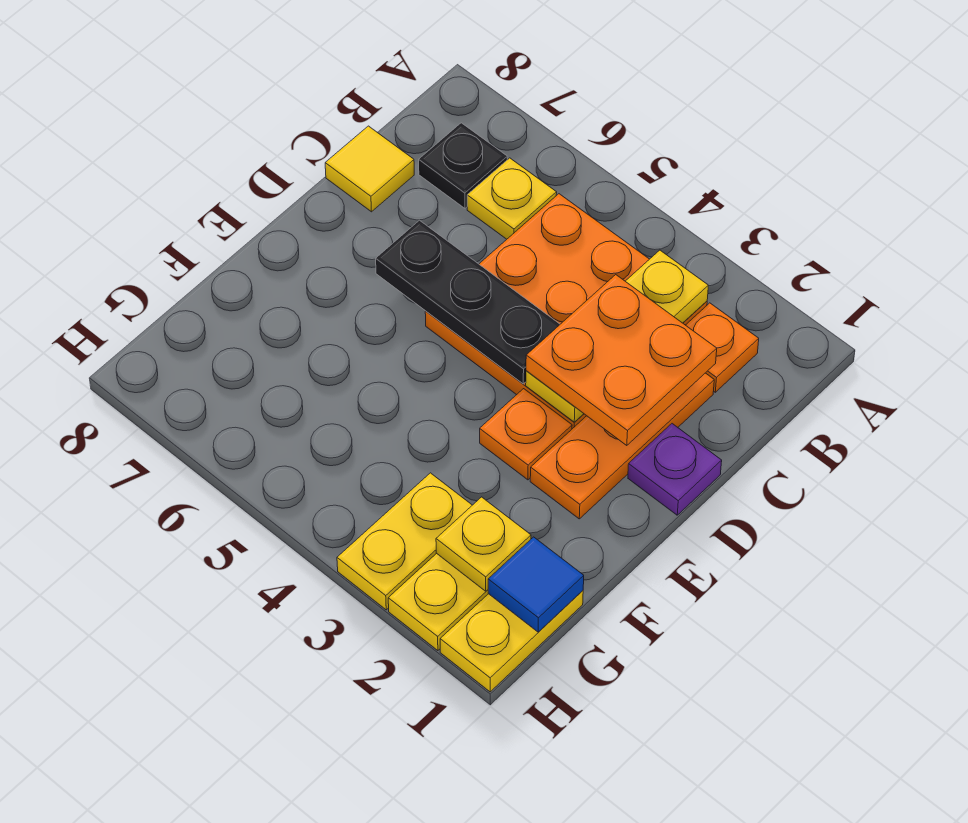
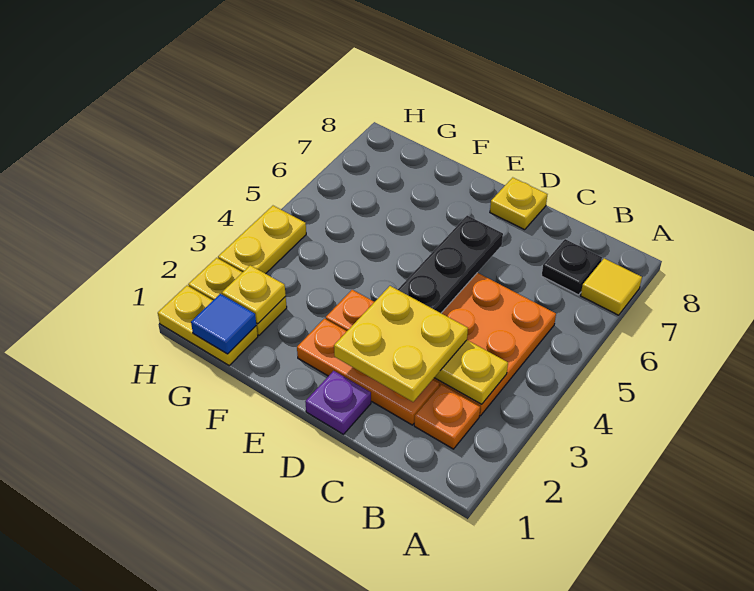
yellow 1x1 plate [467,158,557,239] -> yellow 1x1 plate moved to [490,178,547,230]
orange 2x2 plate [526,275,717,446] -> yellow 2x2 plate [334,286,468,402]
yellow 1x1 tile [325,126,414,212] -> yellow 1x1 tile moved to [581,258,642,315]
yellow 1x2 plate [337,473,472,610] -> yellow 1x2 plate turned to [218,206,306,274]

